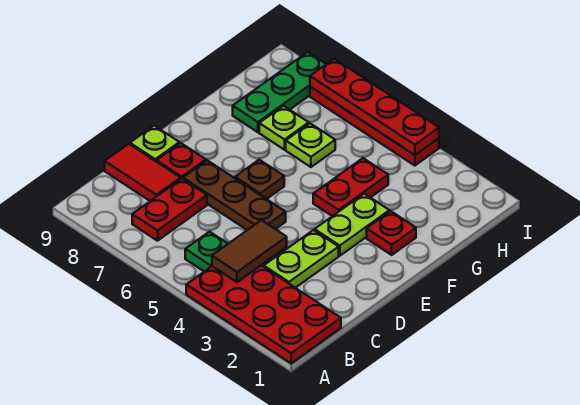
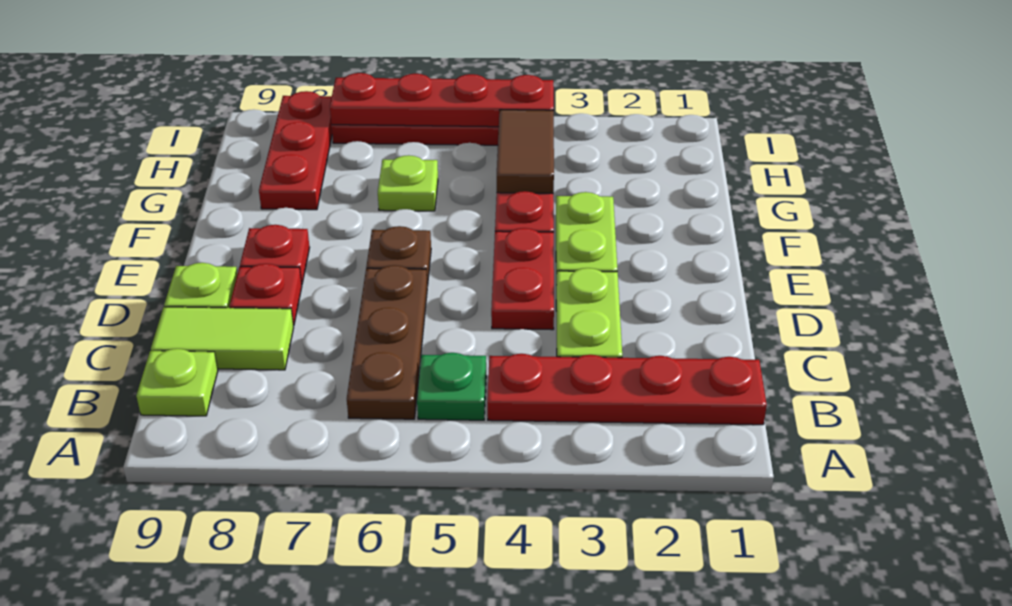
red 2x4 plate [186,266,341,363] -> red 1x4 plate [487,354,767,425]
brown 1x2 tile [212,220,287,282] -> brown 1x2 tile moved to [497,110,554,194]
red 1x2 plate [132,179,207,241] -> red 1x2 plate moved to [491,228,554,330]
red 1x2 tile [105,144,181,201] -> lime 1x2 tile [151,307,294,370]
brown 1x3 plate [183,160,286,230] -> brown 1x3 plate turned to [347,265,427,419]
red 1x1 plate [367,211,416,255] -> red 1x1 plate moved to [240,225,310,284]
lime 1x1 plate [259,106,309,150] -> lime 1x1 plate moved to [136,349,218,416]
green 1x3 plate [233,52,326,132] -> red 1x3 plate [259,91,332,210]

